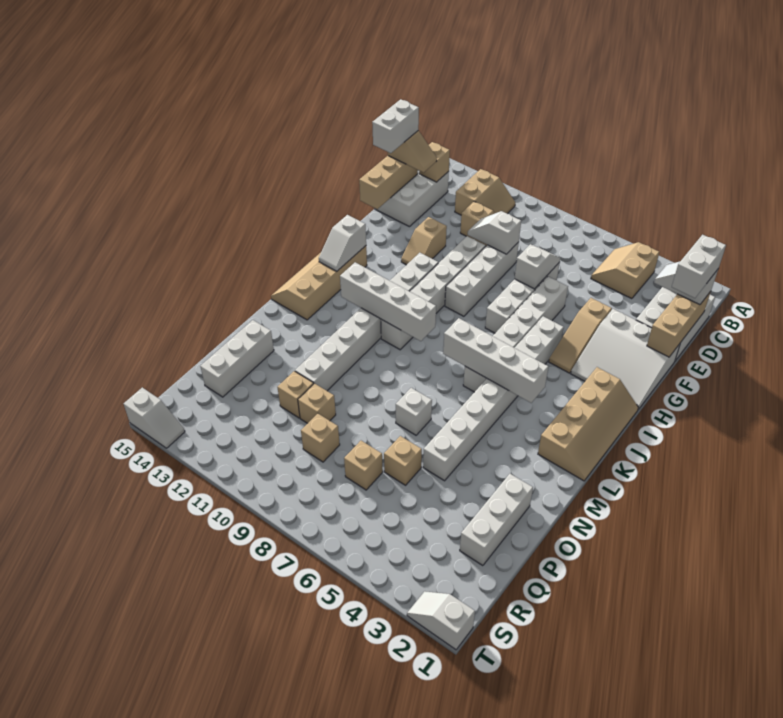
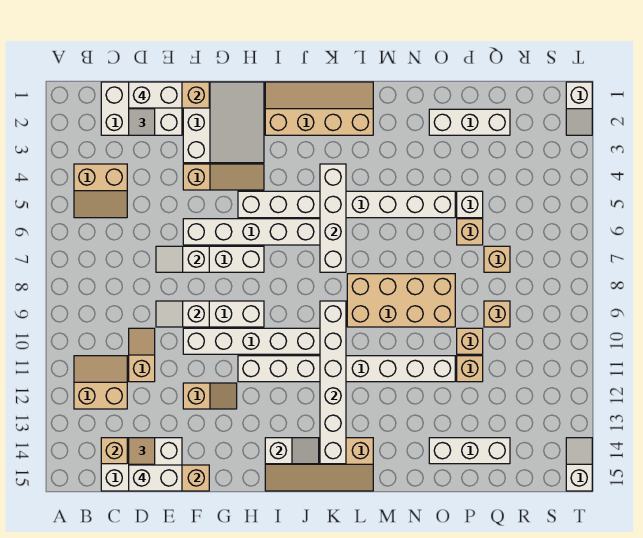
white 1x2 slope [468,211,521,254] -> white 1x2 slope turned to [156,301,209,327]
white 1x4 brick [340,262,436,341] -> white 1x6 brick [320,301,346,464]
none -> tan 2x4 brick [347,274,455,327]
white 1x1 brick [396,388,432,435] -> white 1x1 brick moved to [457,191,483,218]

